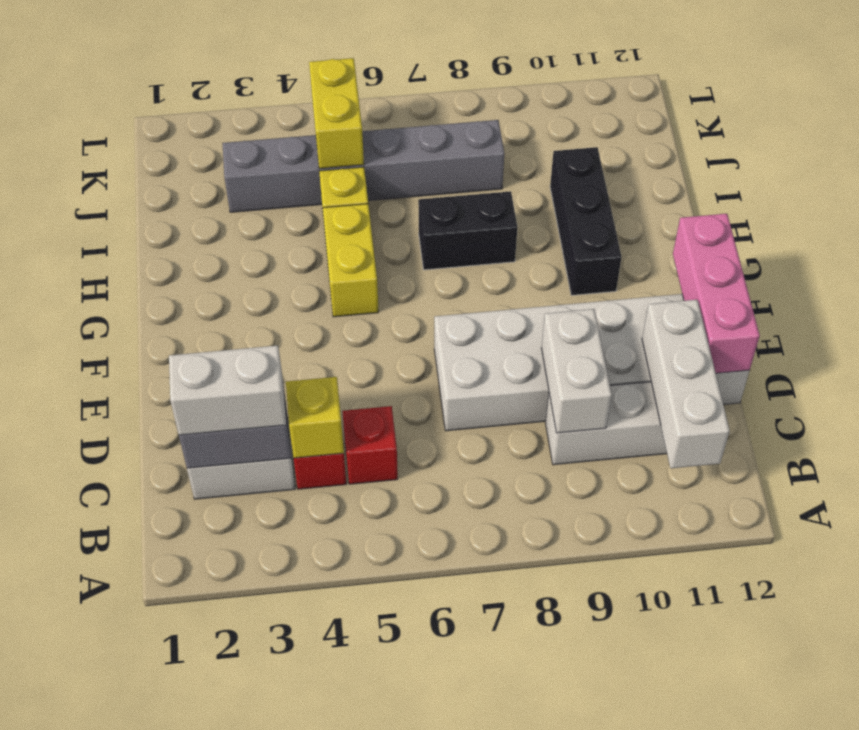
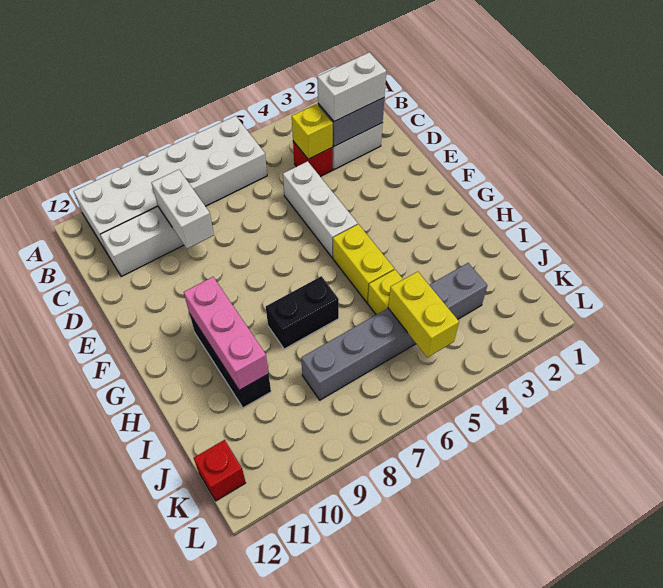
white 1x3 brick [642,300,730,468] -> white 1x3 brick moved to [283,161,358,258]
red 1x1 brick [342,406,398,484] -> red 1x1 brick moved to [194,440,246,501]
white 2x6 brick [434,294,750,431] -> white 2x6 brick moved to [74,116,267,253]
pink 1x3 brick [673,214,760,373] -> pink 1x3 brick moved to [184,277,269,390]

